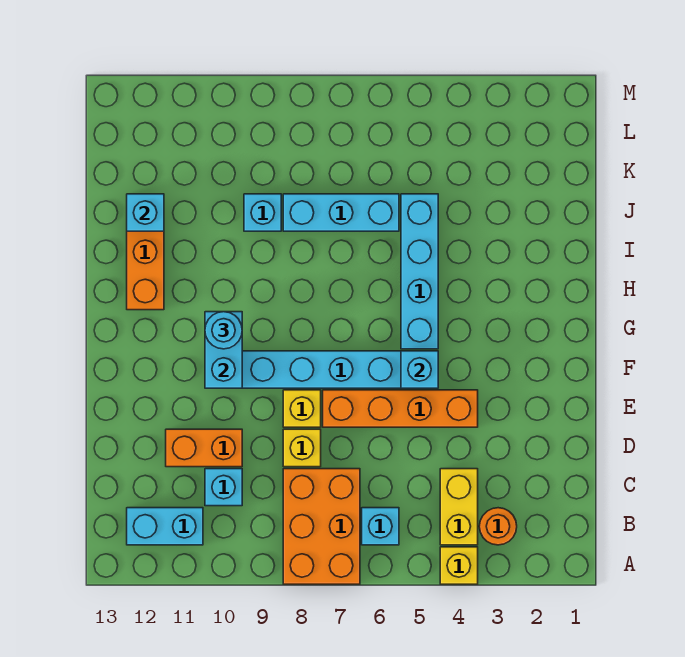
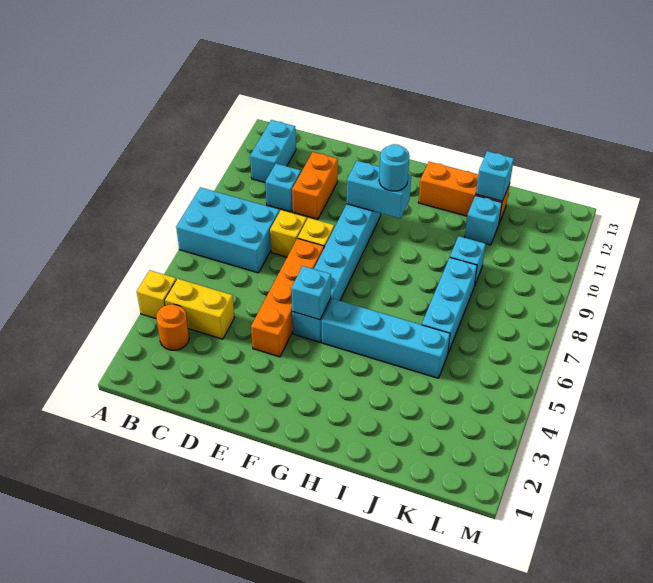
orange 2x3 brick [283,469,360,584] -> cyan 2x3 brick [176,187,279,273]
cyan 1x1 brick [362,508,399,545] -> cyan 1x1 brick moved to [464,195,502,245]

